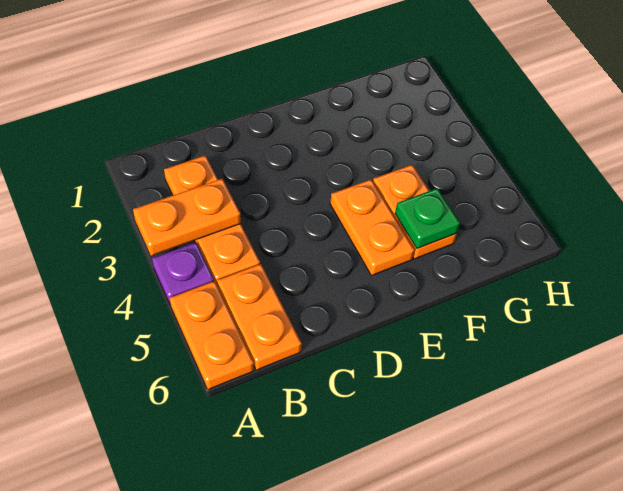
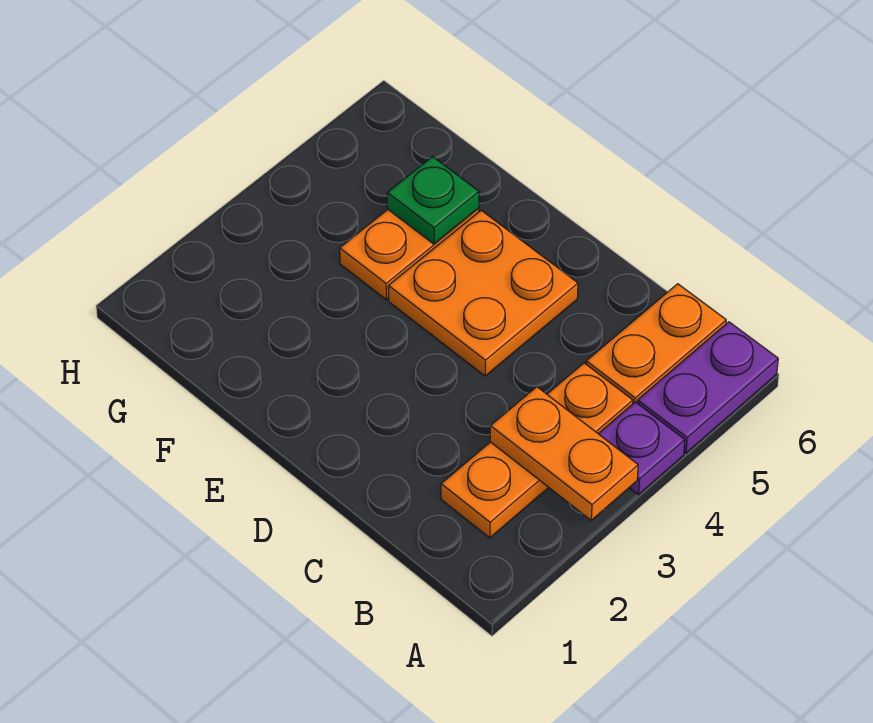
orange 1x2 plate [170,281,254,389] -> purple 1x2 plate [637,322,778,453]
orange 1x2 plate [330,180,414,276] -> orange 2x2 plate [388,210,578,376]

